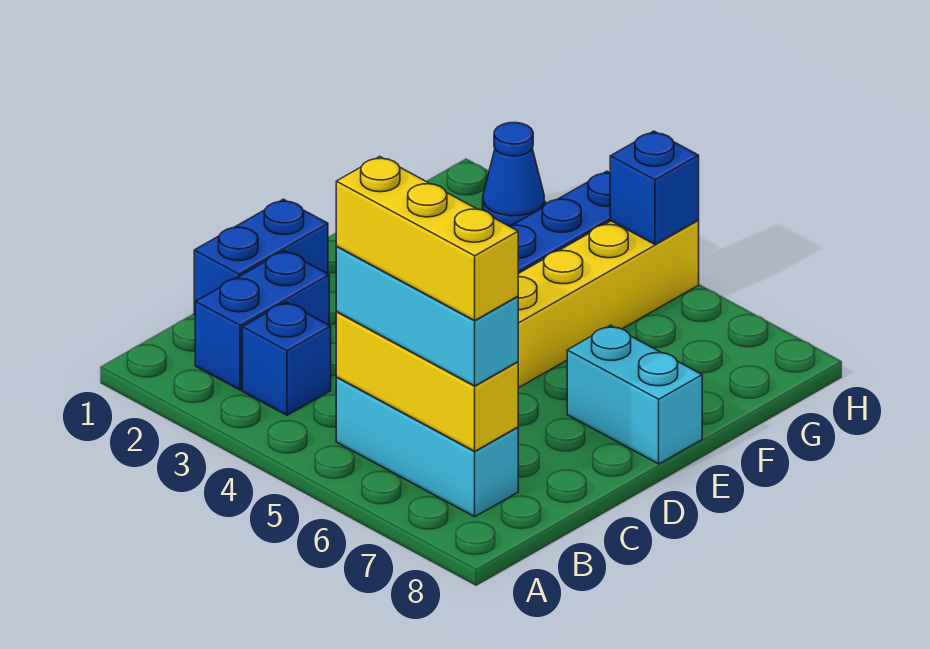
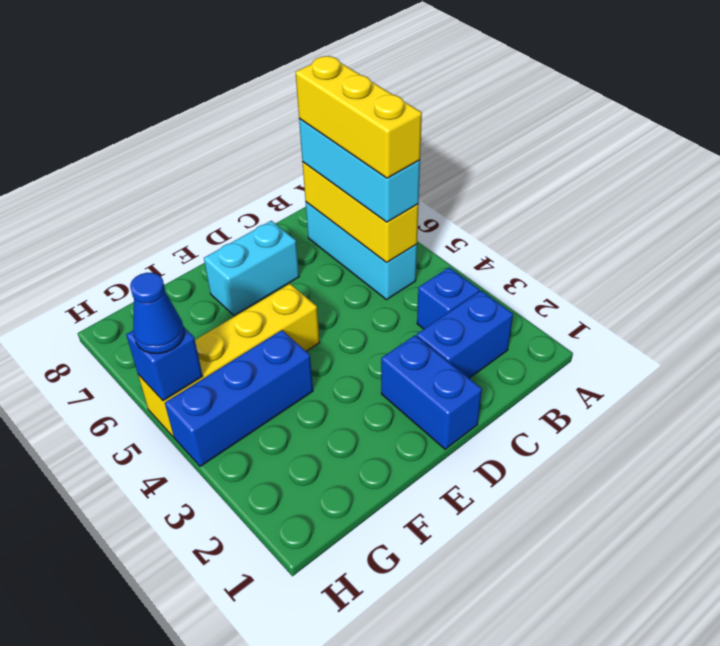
blue 1x2 brick [194,199,328,315] -> blue 1x2 brick turned to [381,335,482,449]
cyan 1x2 brick [567,325,702,464] -> cyan 1x2 brick turned to [204,221,299,315]
blue 1x1 cone [483,123,545,226] -> blue 1x1 cone moved to [130,273,184,354]

